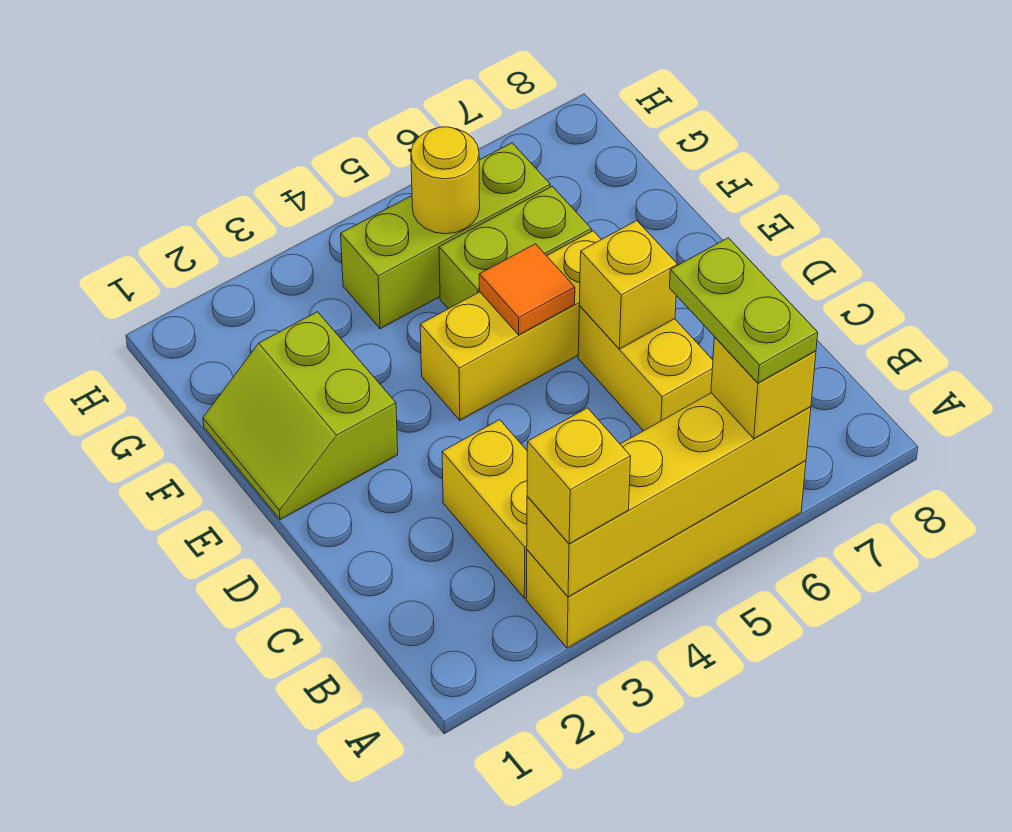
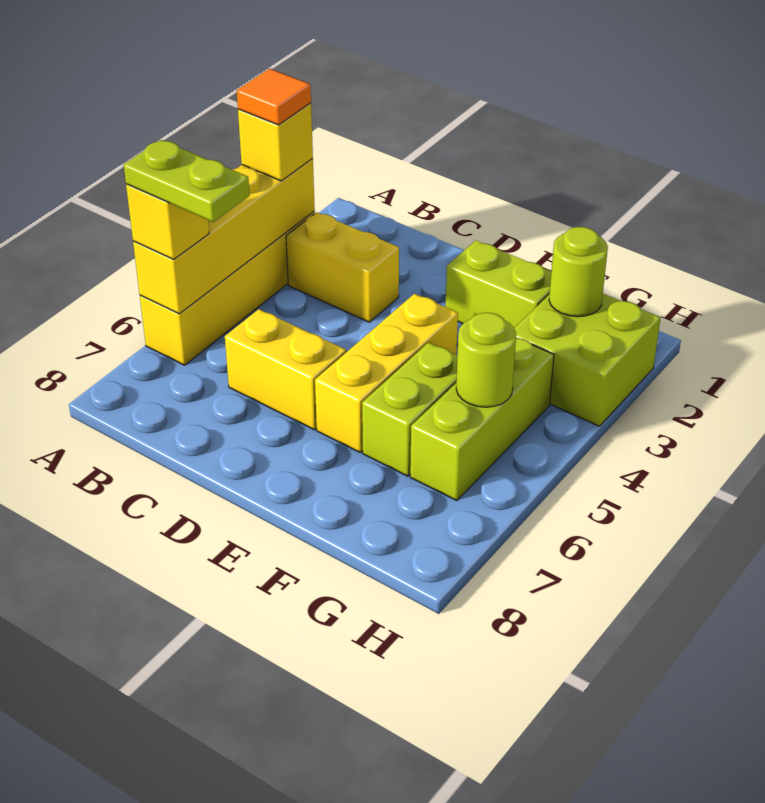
yellow 1x1 brick [579,221,678,349] -> none
orange 1x1 tile [479,244,575,335] -> orange 1x1 tile moved to [237,69,311,125]
none -> lime 2x2 brick [514,294,661,426]
none -> lime 1x1 round brick [549,227,608,317]
yellow 1x1 round brick [411,127,480,234] -> lime 1x1 round brick [456,313,516,407]

